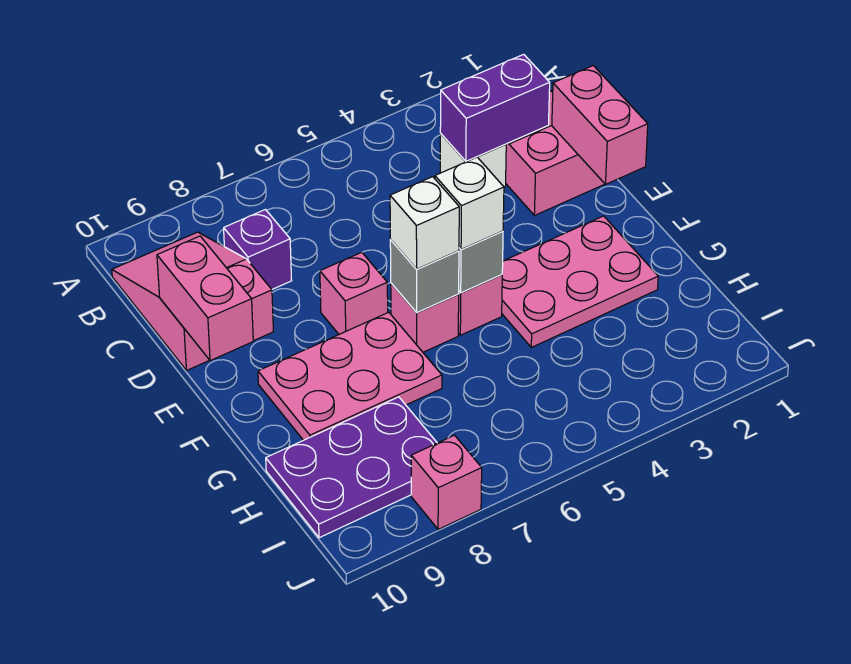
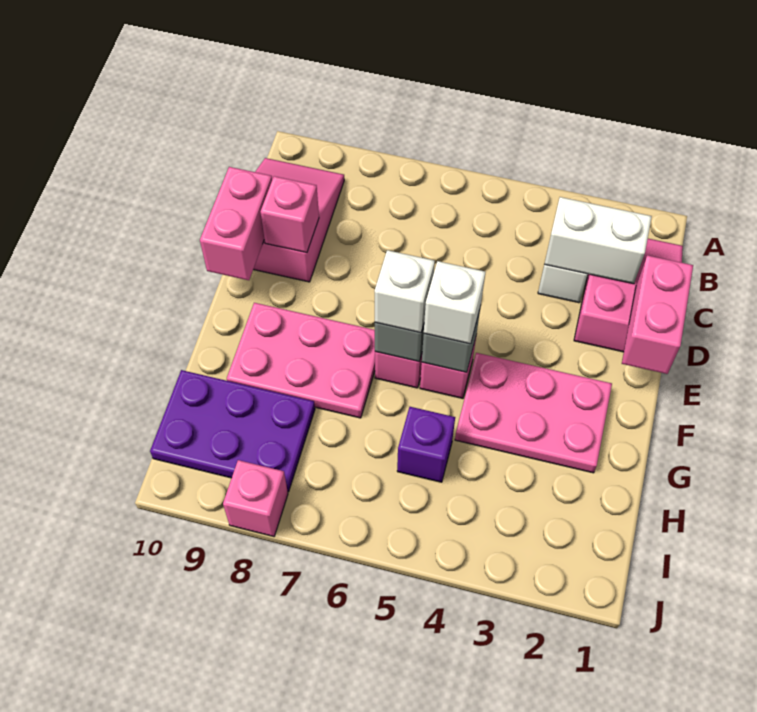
purple 1x2 brick [440,54,550,161] -> white 1x2 brick [544,197,652,284]
purple 1x1 brick [224,210,292,289] -> purple 1x1 brick moved to [397,407,455,482]
pink 1x1 brick [320,252,388,334] -> pink 1x1 brick moved to [261,176,319,253]

